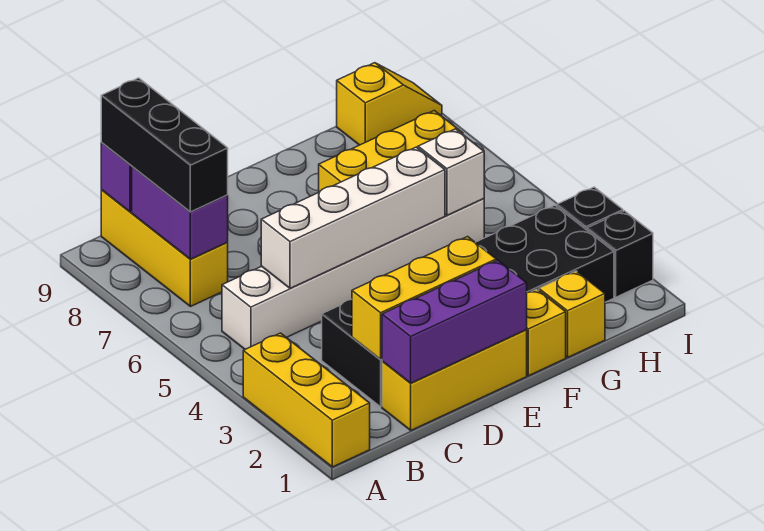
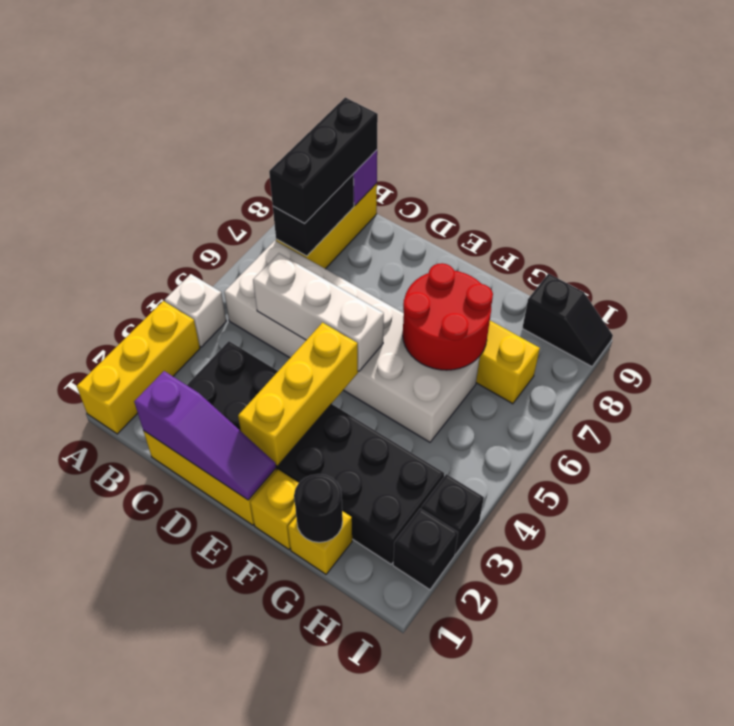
white 1x6 brick [222,198,484,349] -> white 2x6 brick [224,241,480,442]
purple 1x2 brick [132,167,228,259] -> black 1x2 brick [273,175,354,256]
purple 1x3 brick [382,260,527,383] -> purple 1x3 slope [134,371,276,500]
yellow 1x3 brick [352,237,496,360] -> yellow 1x3 brick turned to [238,323,358,466]
white 1x4 brick [261,147,445,289] -> white 1x3 brick [253,253,384,371]
none -> red 2x2 round brick [403,263,493,370]
none -> black 1x1 round brick [294,474,343,542]
white 1x1 brick [418,129,484,215] -> white 1x1 brick moved to [165,274,226,347]
yellow 1x2 slope [337,63,442,145] -> black 1x2 slope [522,274,613,367]

